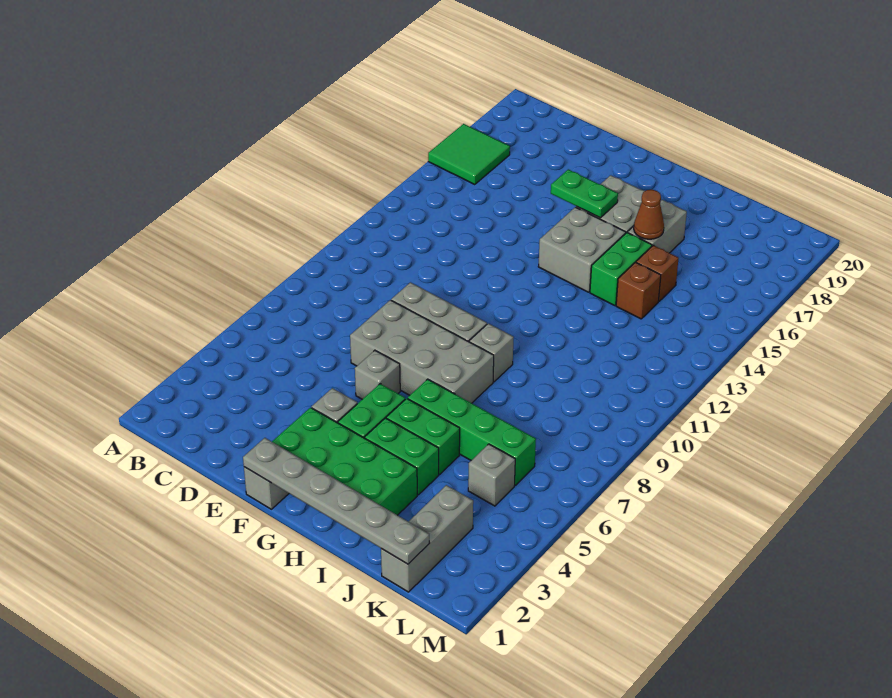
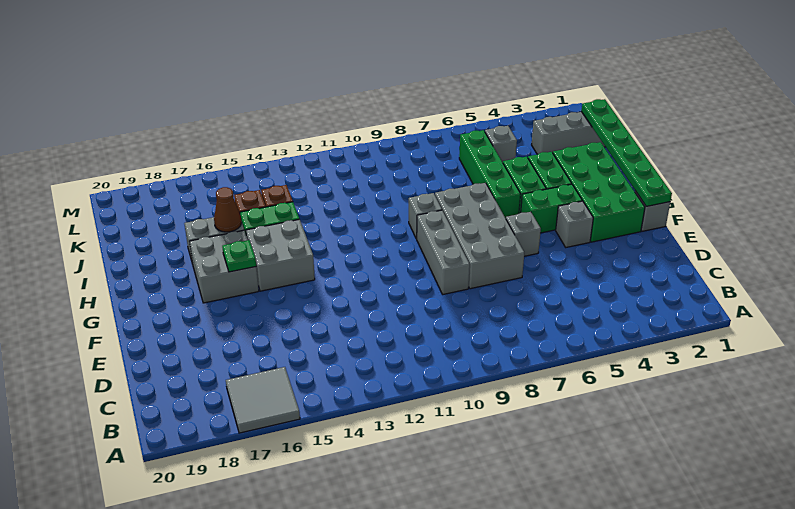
green 2x2 tile [428,124,510,185] -> grey 2x2 tile [226,367,300,433]
grey 1x6 plate [243,438,429,564] -> green 1x6 plate [581,99,672,206]
green 1x2 plate [551,169,618,218] -> green 1x1 plate [222,240,256,272]

